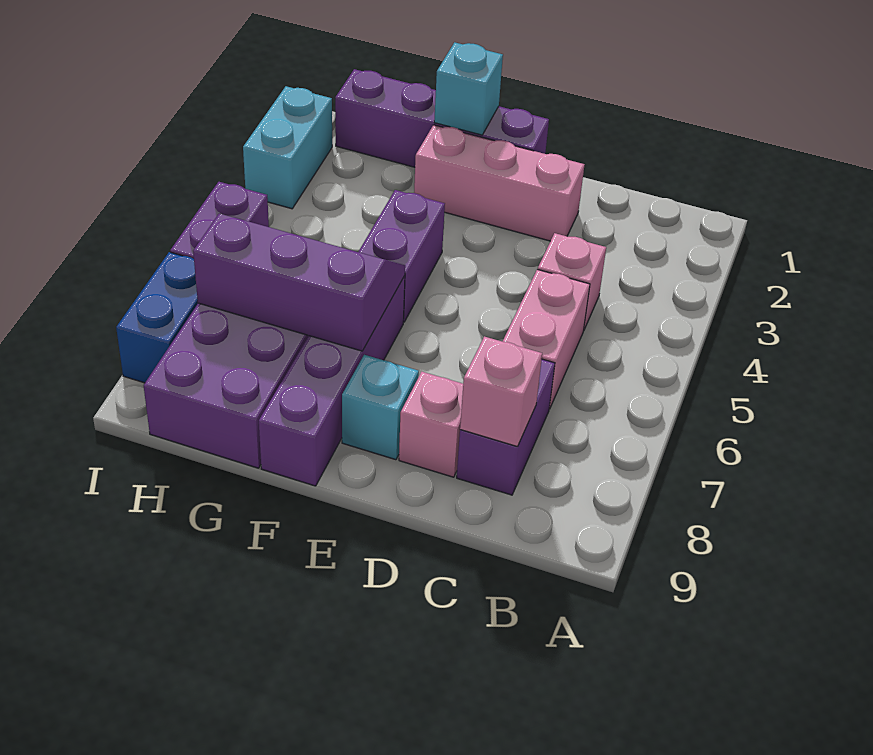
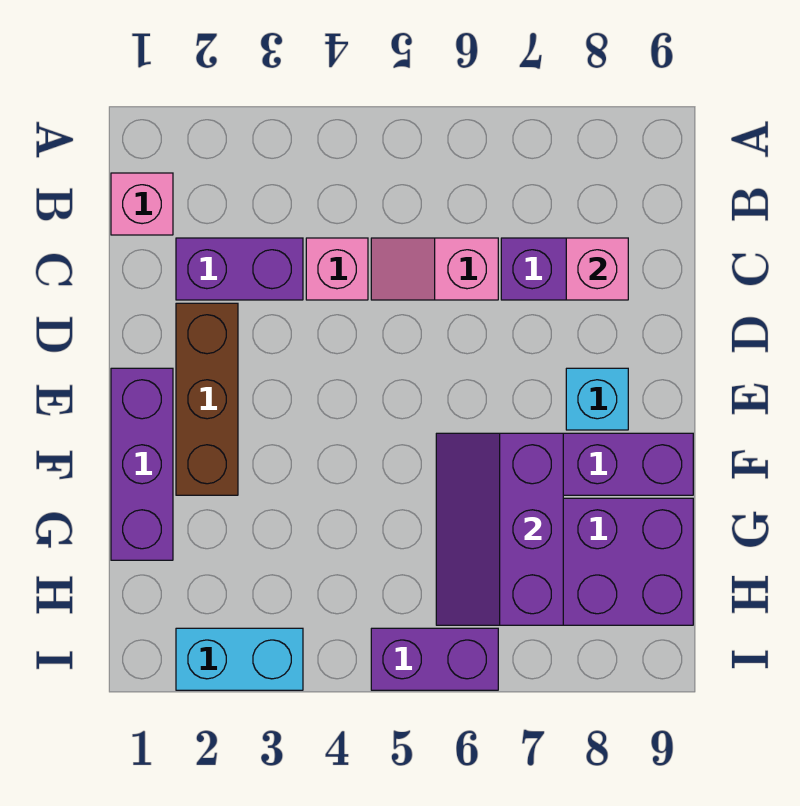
pink 1x2 brick [502,269,590,409] -> pink 1x2 slope [371,238,498,300]
pink 1x3 brick [414,125,585,241] -> brown 1x3 brick [176,303,238,495]
pink 1x1 brick [399,372,463,477] -> pink 1x1 brick moved to [111,173,173,235]
purple 1x4 brick [335,69,549,167] -> purple 1x3 brick [111,368,173,560]
cyan 1x1 brick [434,42,503,135] -> none
purple 1x2 brick [359,190,445,322] -> purple 1x2 brick moved to [176,238,303,300]
blue 1x2 brick [116,252,198,383] -> none

